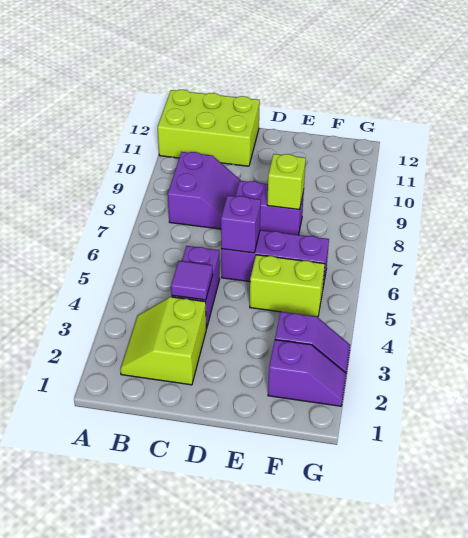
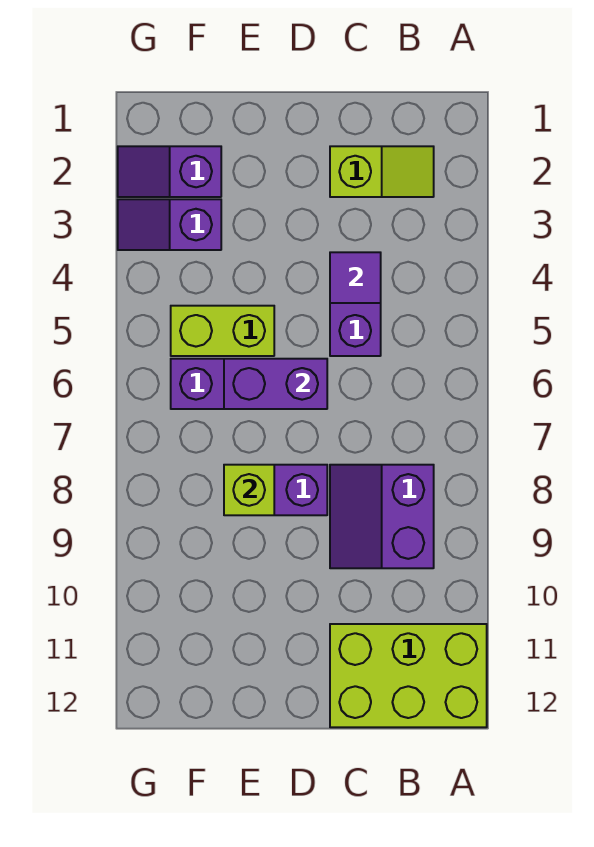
lime 2x2 slope [120,297,206,385] -> lime 1x2 slope [330,146,434,197]
purple 1x1 brick [221,195,261,253] -> purple 1x2 brick [224,359,327,409]

